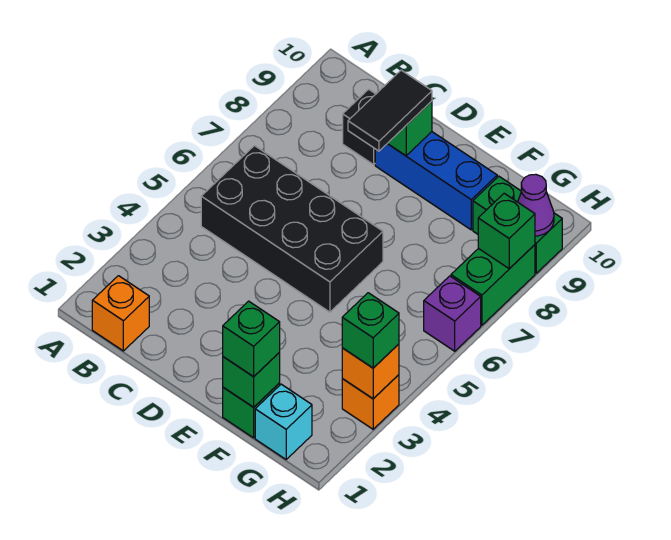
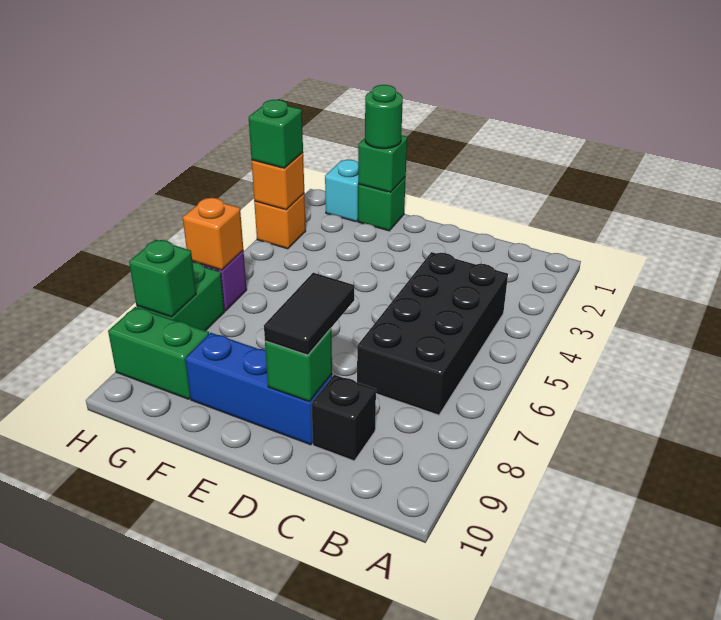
orange 1x1 brick [92,276,149,351] -> orange 1x1 brick moved to [183,198,243,270]
black 2x4 brick [201,146,383,312] -> black 2x4 brick turned to [357,252,508,415]
green 1x1 brick [223,301,280,377] -> green 1x1 round brick [365,85,403,149]
purple 1x1 cone [518,174,554,236] -> none

